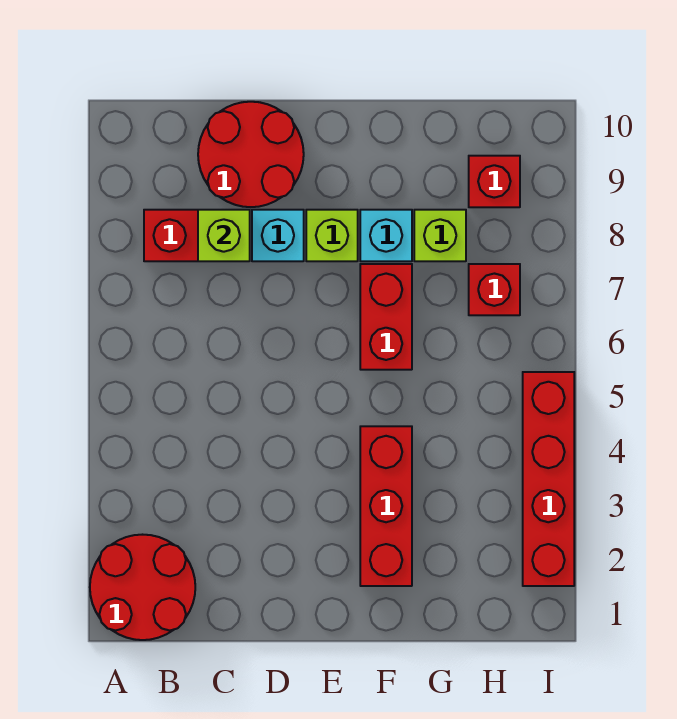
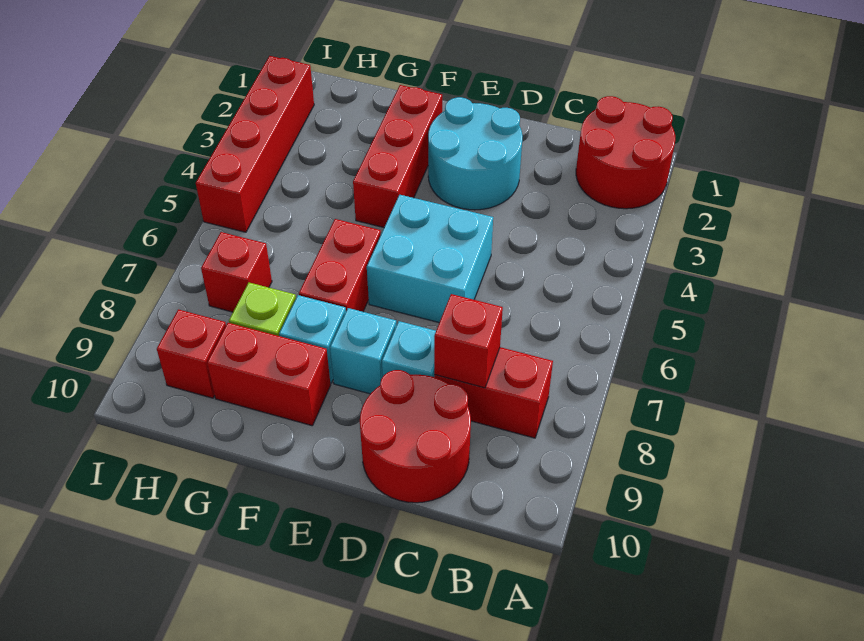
lime 1x1 brick [198,210,250,261] -> red 1x1 brick [434,294,503,388]
none -> cyan 2x2 round brick [428,97,523,210]
none -> cyan 2x2 brick [367,195,493,323]
lime 1x1 brick [306,210,358,261] -> cyan 1x1 brick [330,308,396,394]
none -> red 1x2 brick [207,323,331,426]

